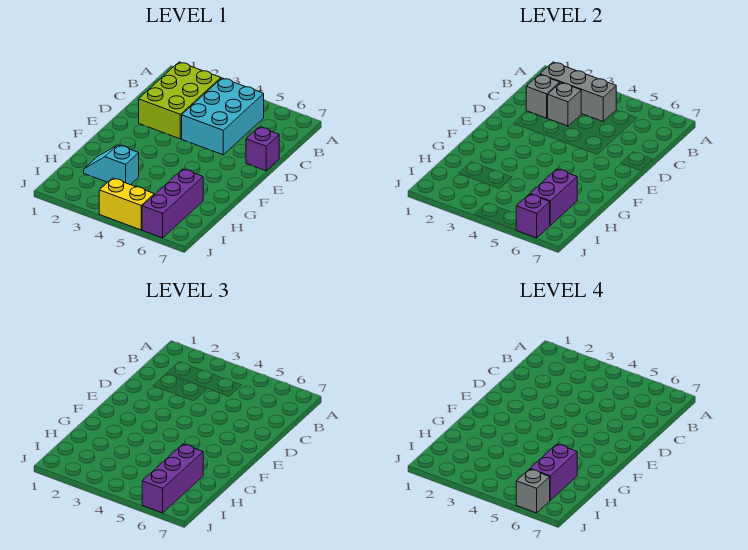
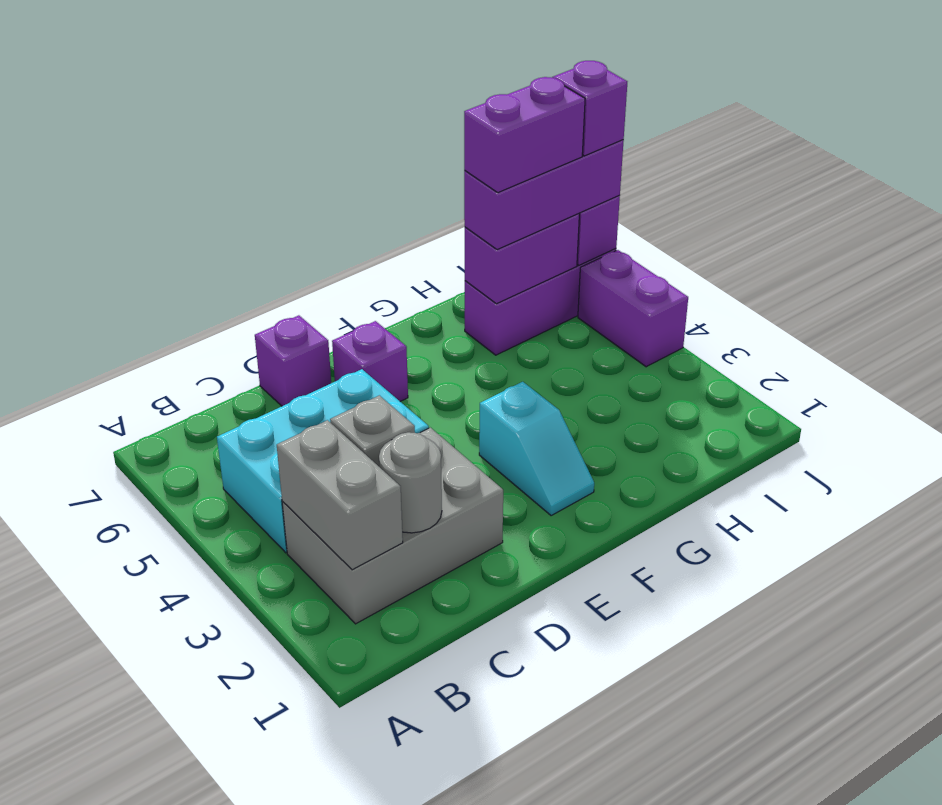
lime 2x3 brick [139,62,221,139] -> grey 2x3 brick [282,428,503,624]
grey 1x3 brick [540,62,616,121] -> grey 1x2 brick [277,420,403,570]
grey 1x1 brick [526,75,560,118] -> grey 1x1 round brick [379,432,442,533]
none -> purple 1x1 brick [332,321,408,401]
cyan 1x2 slope [84,145,139,185] -> cyan 1x2 slope moved to [479,382,594,516]
yellow 1x2 brick [99,178,154,230] -> purple 1x2 brick [578,250,688,367]
grey 1x1 brick [516,469,550,513] -> purple 1x1 brick [552,61,627,156]

